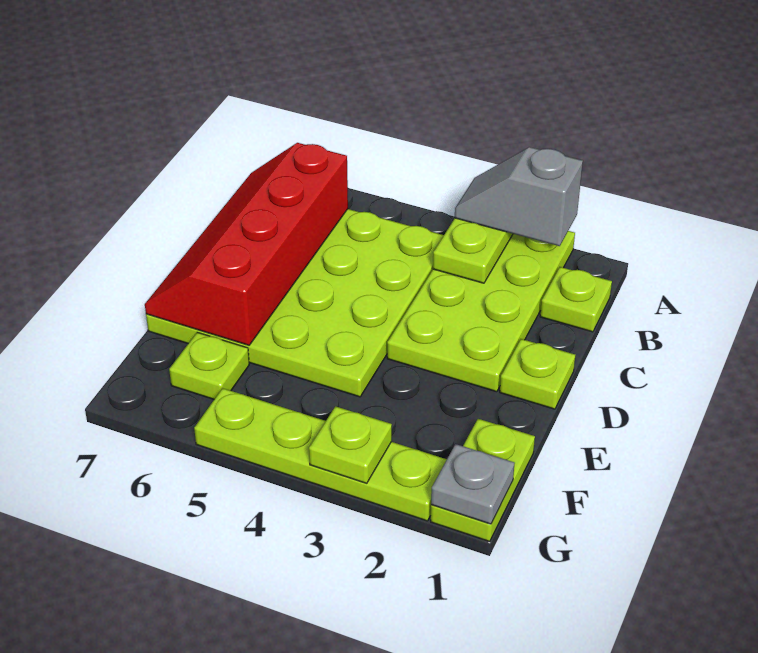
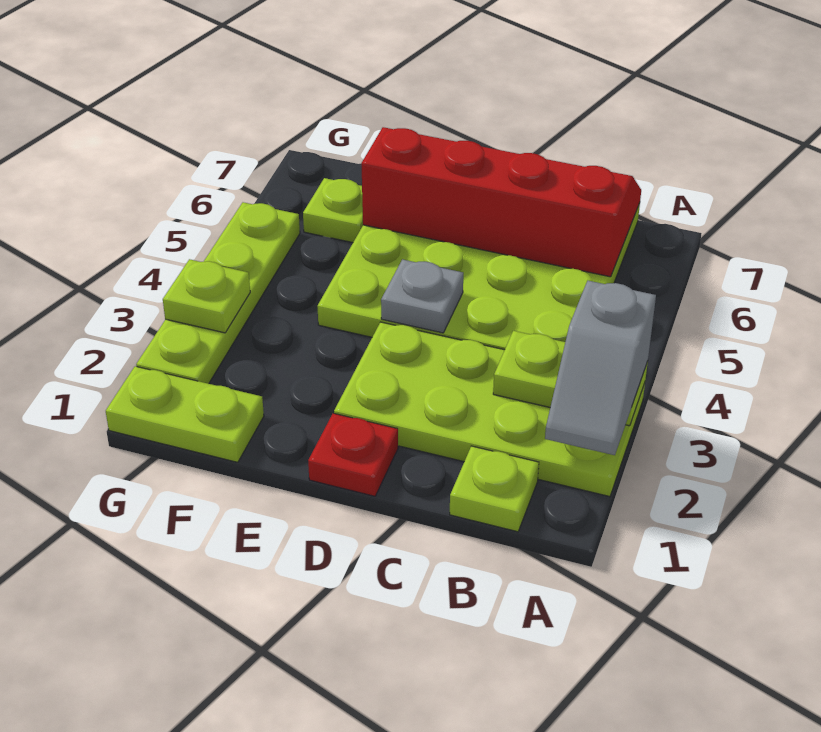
grey 1x2 slope [455,147,583,246] -> grey 1x2 slope turned to [545,281,656,455]
lime 1x1 plate [500,339,575,409] -> red 1x1 plate [308,413,398,496]
grey 1x1 plate [431,444,515,524] -> grey 1x1 plate moved to [381,259,463,333]

